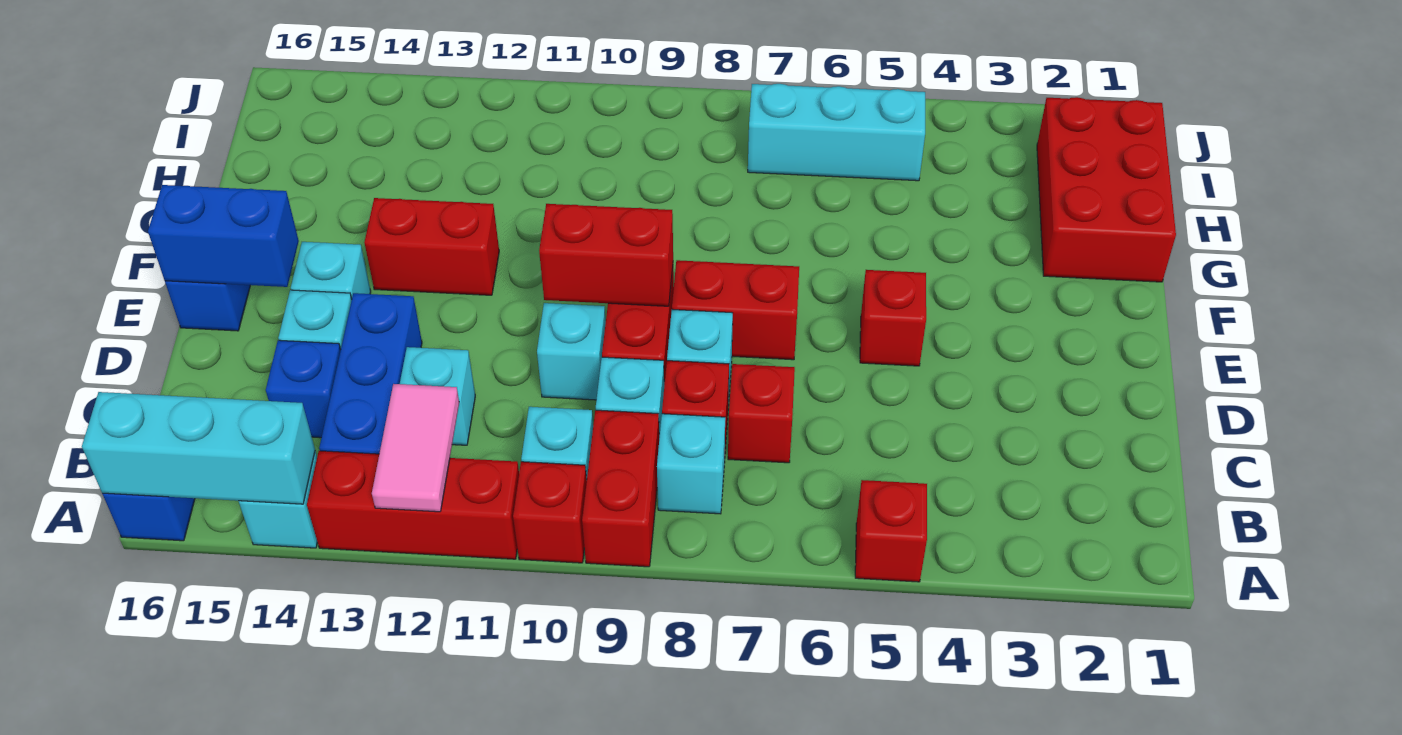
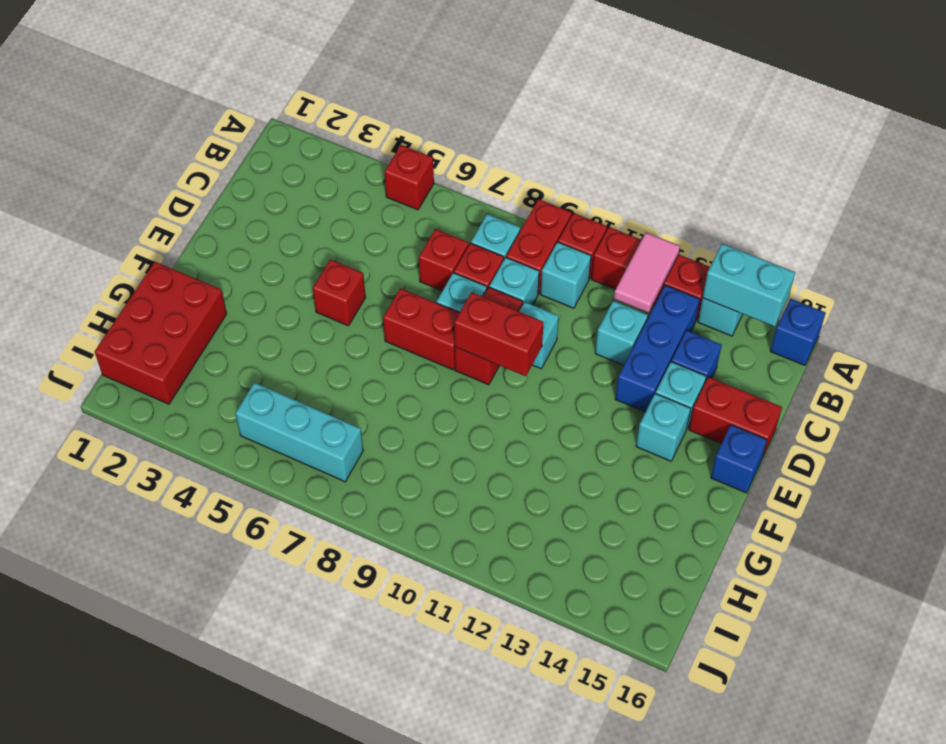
cyan 1x3 brick [82,392,315,504] -> cyan 1x2 brick [703,244,795,327]
blue 1x2 brick [148,185,299,287] -> none
red 1x2 brick [364,198,499,295] -> red 1x2 brick moved to [689,377,782,458]

